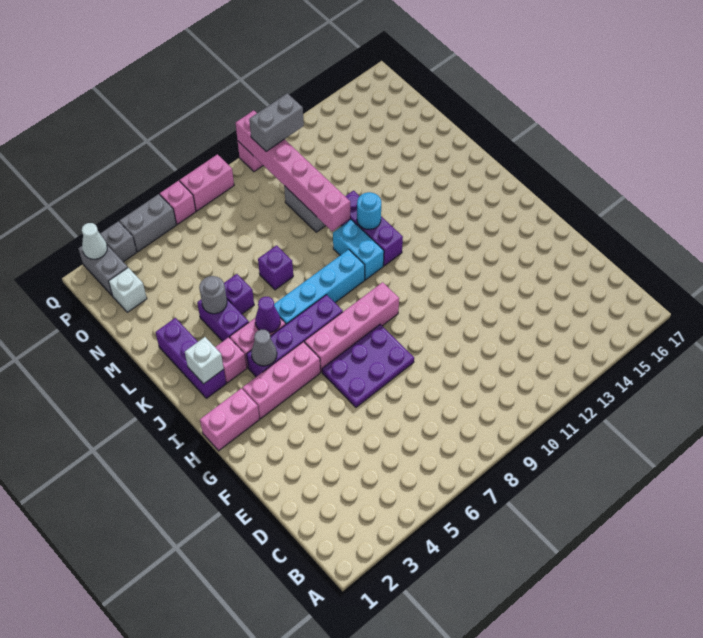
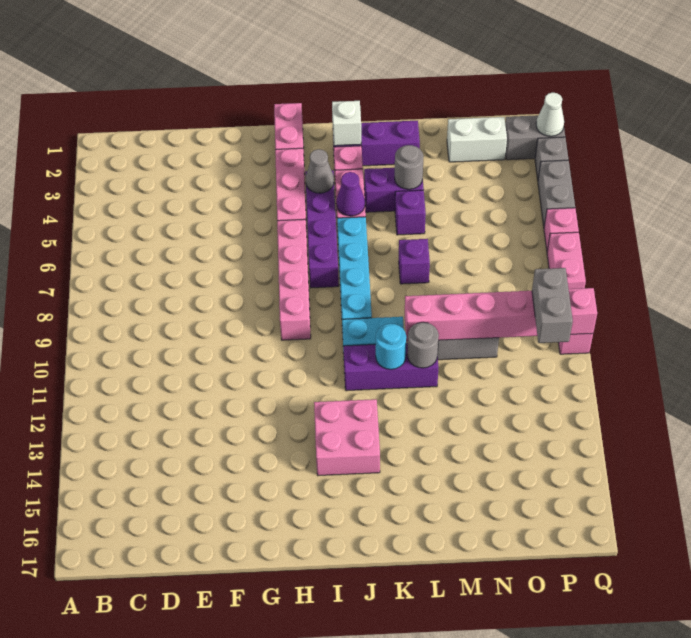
purple 2x3 plate [322,324,414,407] -> none
none -> pink 2x2 brick [314,399,380,476]
none -> grey 1x1 round brick [407,322,439,368]
white 1x1 brick [109,268,147,312] -> white 1x2 brick [447,117,507,162]

